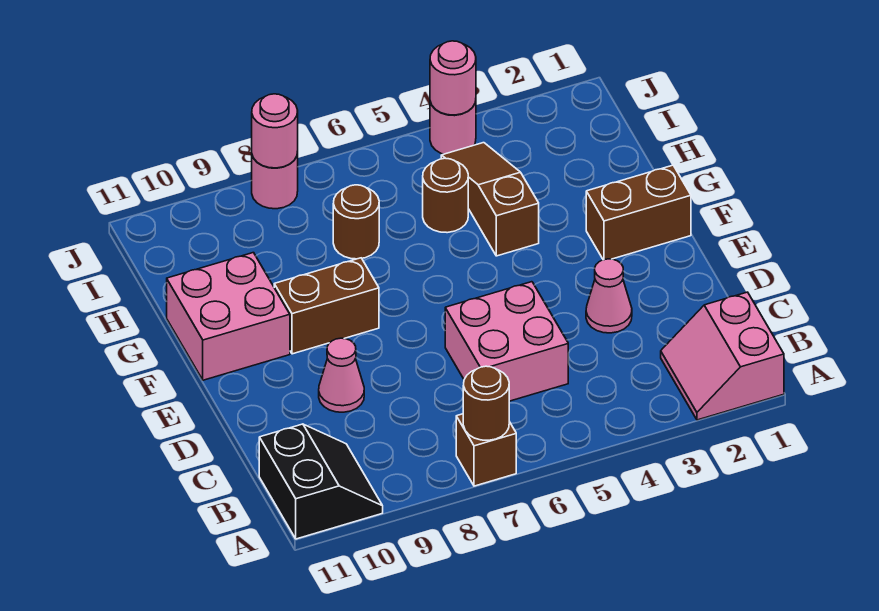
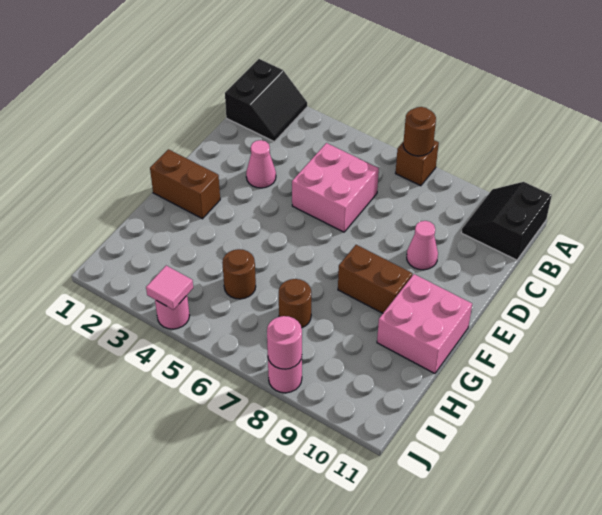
pink 2x2 slope [661,292,784,420] -> black 2x2 slope [225,59,307,142]
brown 1x3 slope [441,143,539,256] -> none
pink 1x1 round brick [430,41,476,115] -> pink 1x1 tile [146,266,193,310]

